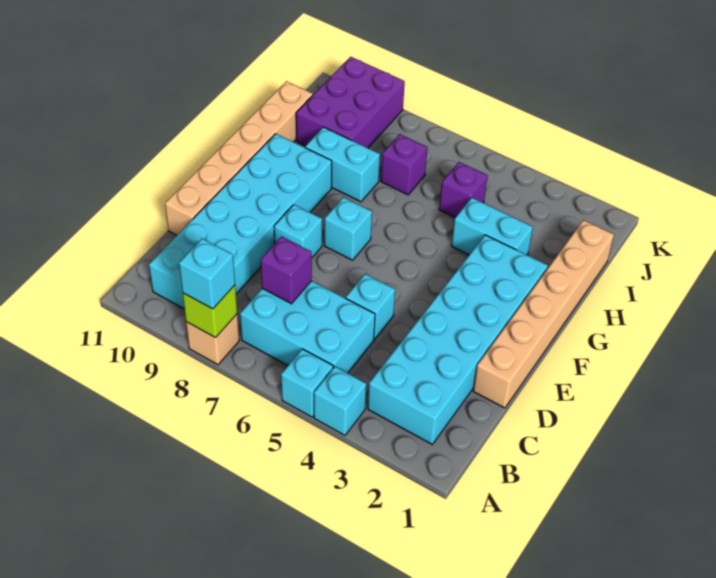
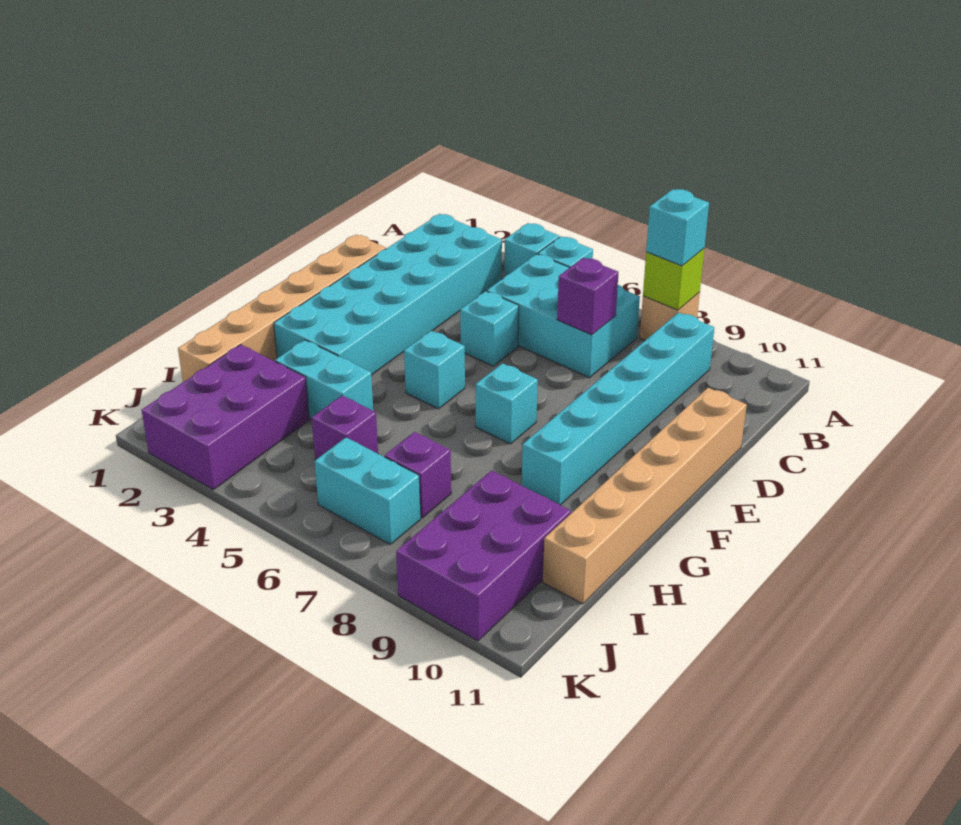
cyan 2x6 brick [149,134,332,309] -> cyan 1x6 brick [522,313,714,505]
cyan 1x1 brick [274,205,322,257] -> cyan 1x1 brick moved to [404,331,465,409]
cyan 1x2 brick [305,127,380,202] -> cyan 1x2 brick moved to [315,438,421,544]
none -> purple 2x3 brick [142,345,309,490]

